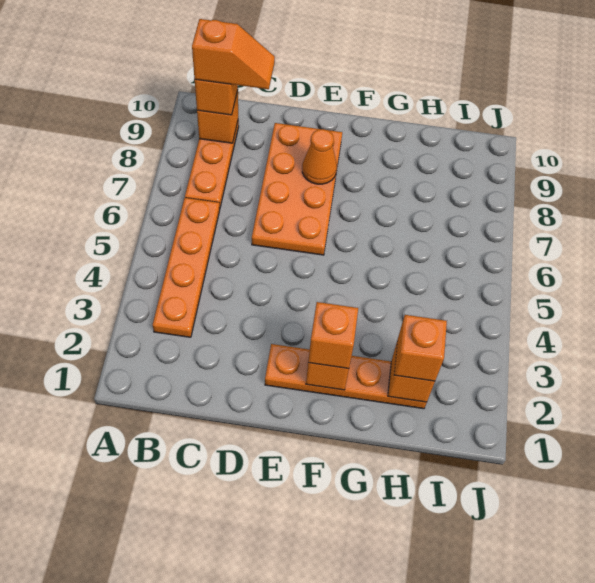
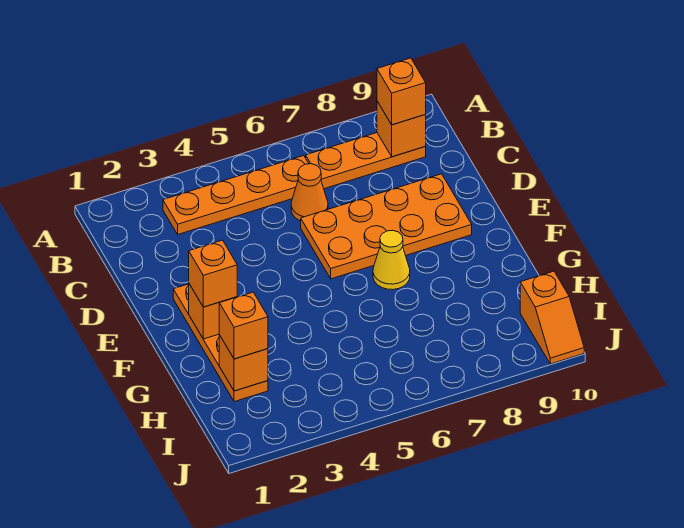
orange 1x2 slope [192,19,275,89] -> orange 1x2 slope moved to [520,271,584,364]
orange 1x1 cone [302,129,337,184] -> orange 1x1 cone moved to [291,164,328,221]
none -> yellow 1x1 cone [373,230,410,290]

